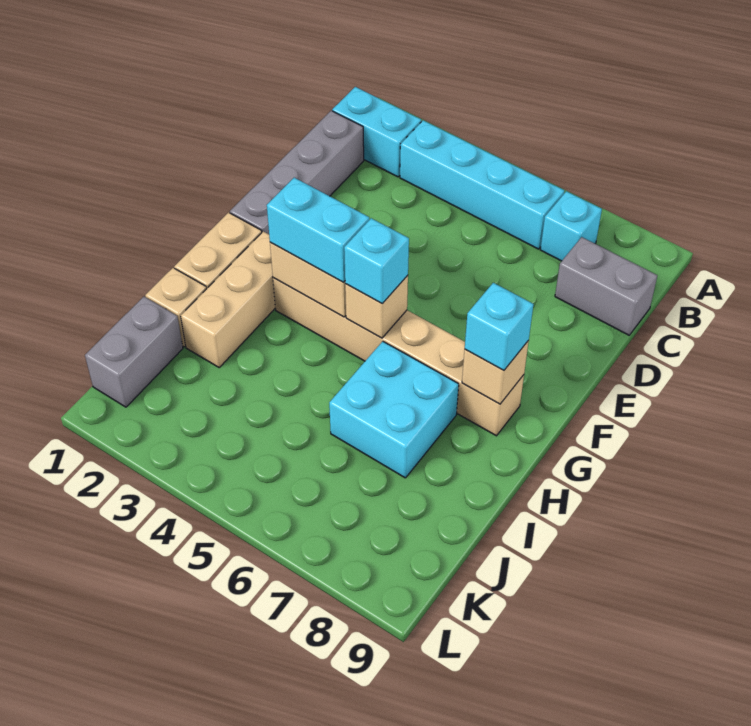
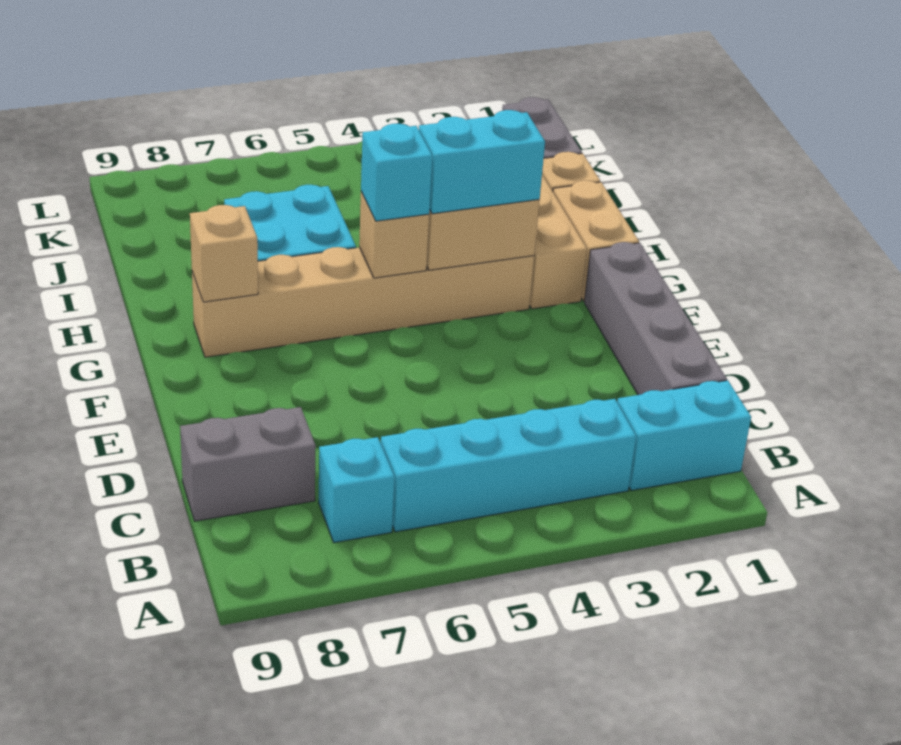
cyan 1x1 brick [465,283,534,370] -> none

